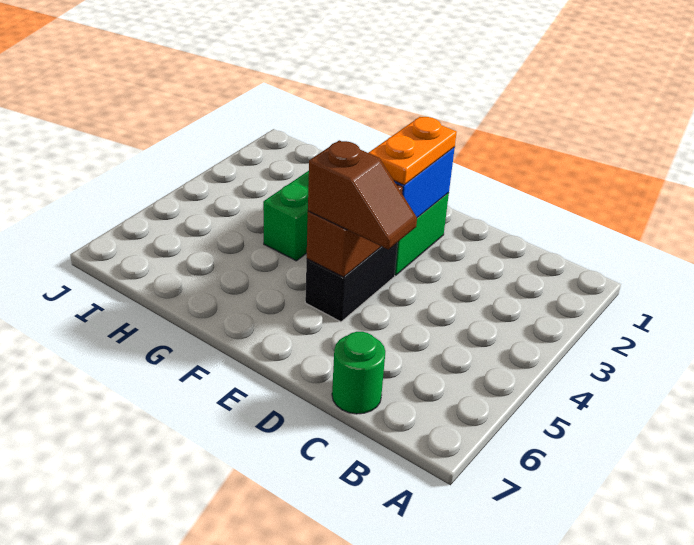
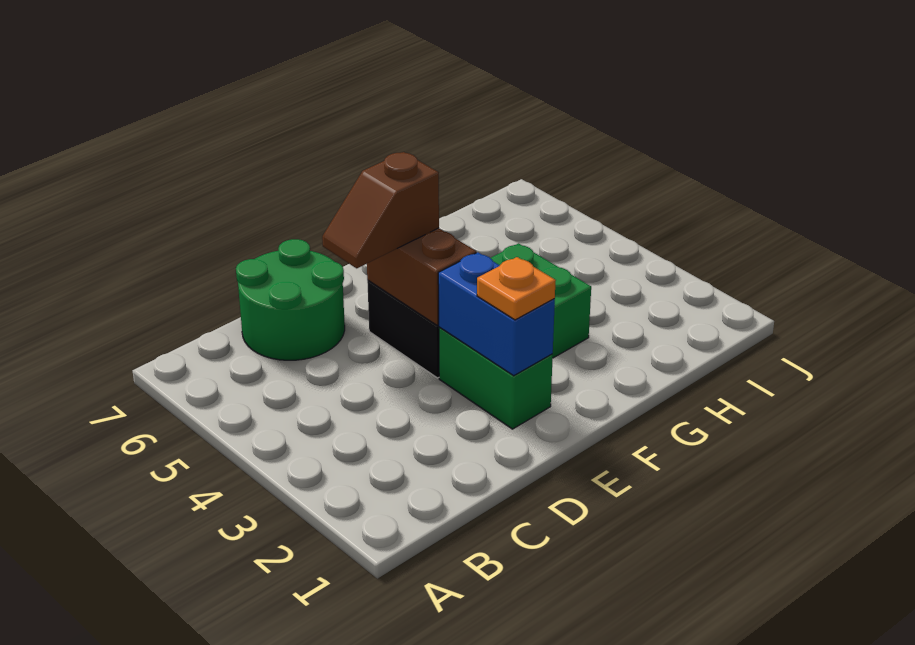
green 1x1 round brick [332,332,385,414] -> green 2x2 round brick [236,239,345,360]
orange 1x2 plate [369,117,457,185] -> orange 1x1 plate [477,257,556,320]

